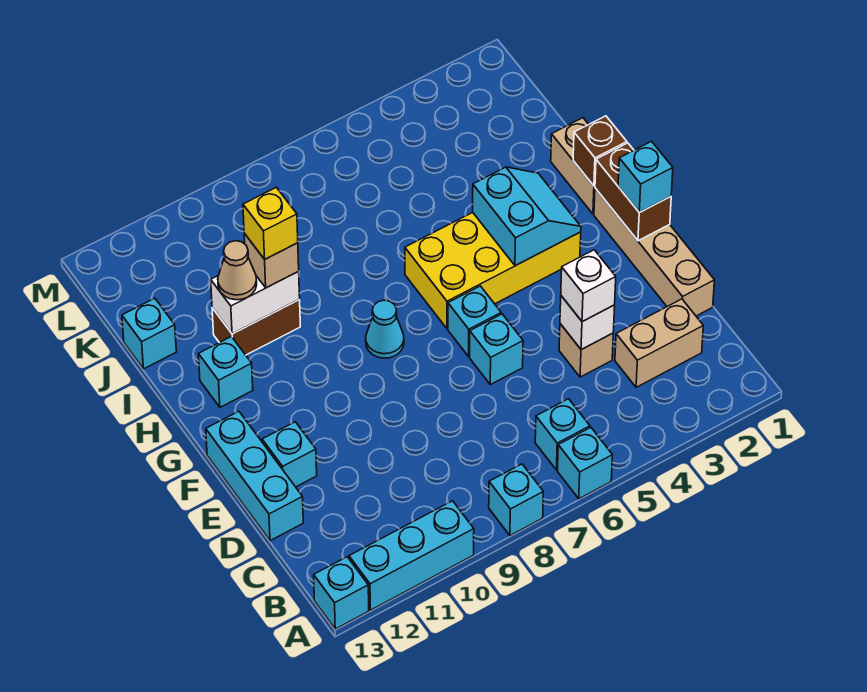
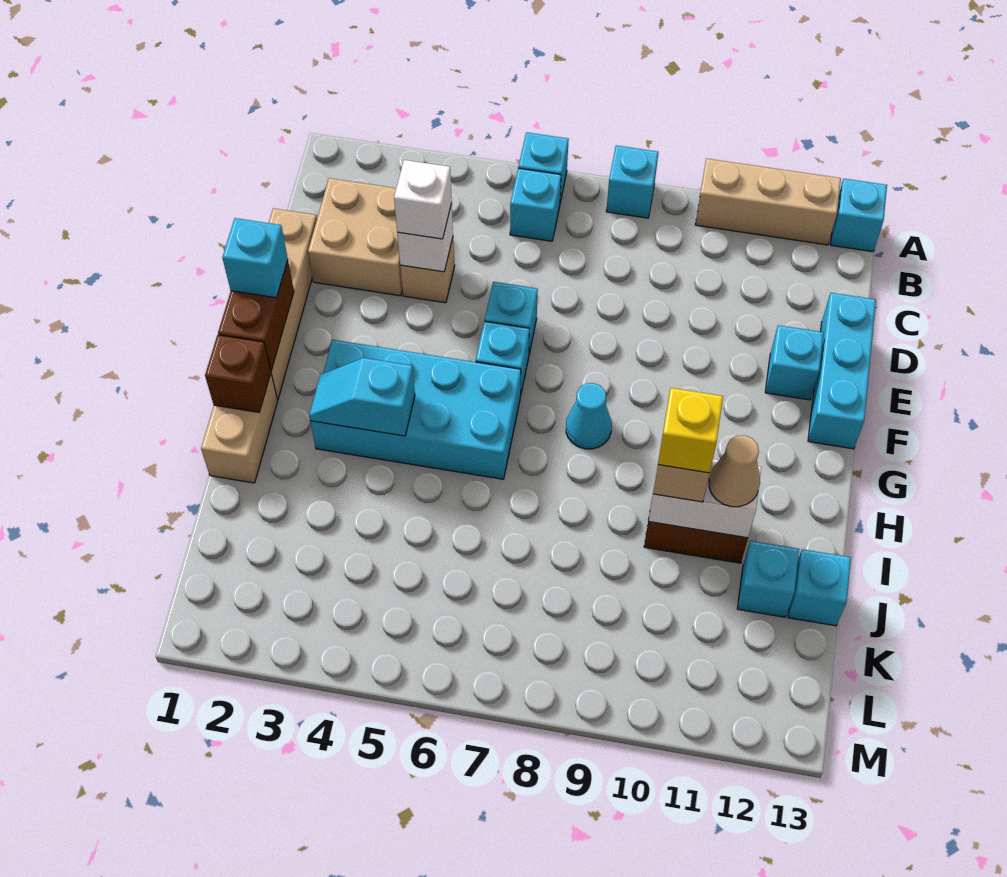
cyan 1x3 brick [349,501,474,610] -> tan 1x3 brick [695,159,841,245]
tan 1x2 brick [615,299,703,387] -> tan 2x2 brick [308,178,402,296]
yellow 2x4 brick [405,212,581,329] -> cyan 2x4 brick [310,340,521,479]
cyan 2x2 slope [473,167,581,266] -> cyan 1x2 slope [309,358,415,436]
cyan 1x1 brick [198,337,253,407] -> cyan 1x1 brick moved to [737,541,799,617]

